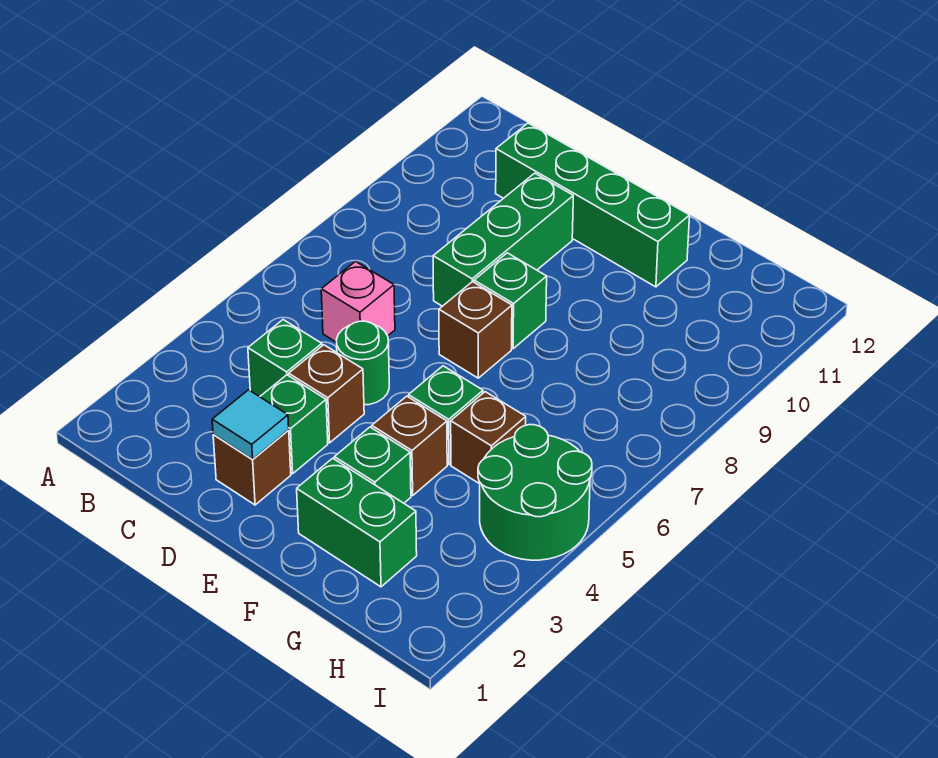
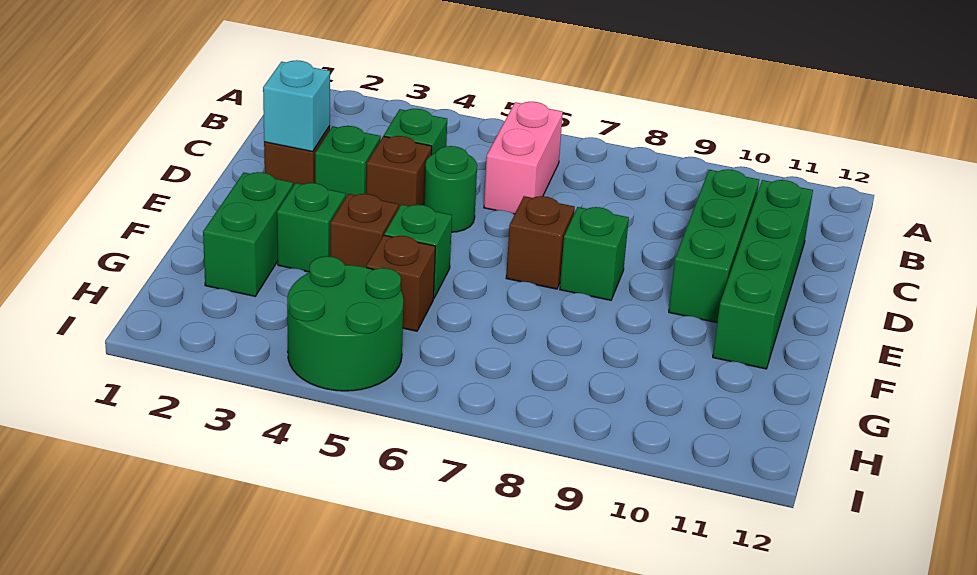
pink 1x1 brick [321,261,395,342] -> pink 1x2 brick [484,102,563,214]
cyan 1x1 tile [212,390,289,459] -> cyan 1x1 brick [263,60,330,152]
green 1x3 brick [433,173,573,306] -> green 1x3 brick turned to [669,169,759,323]

